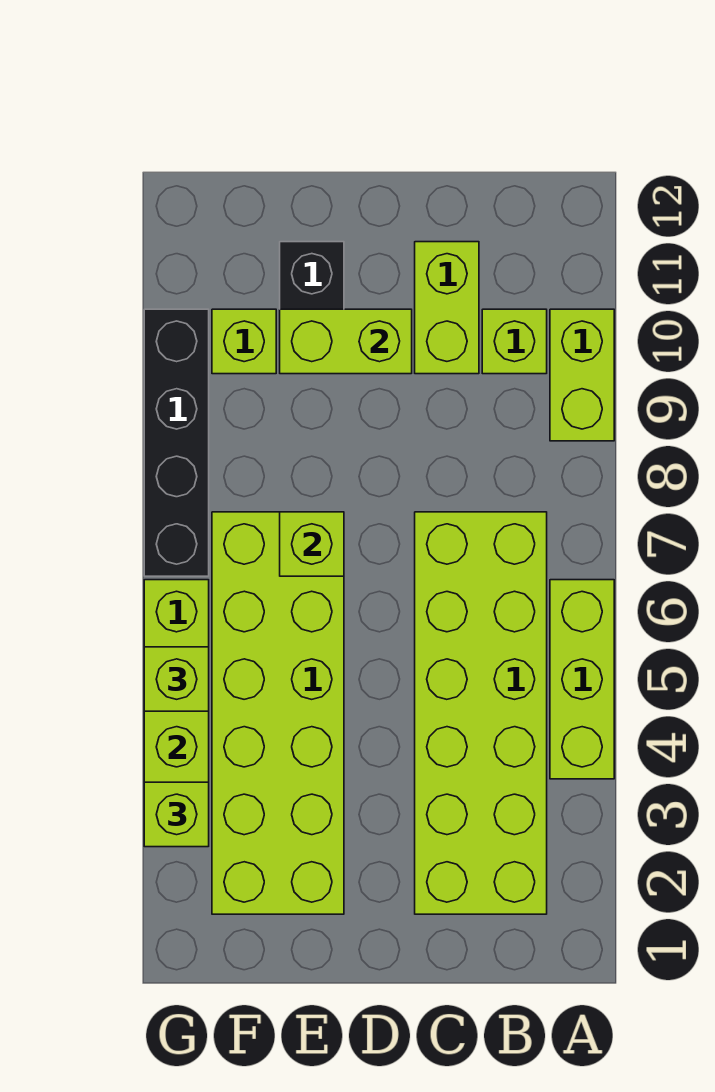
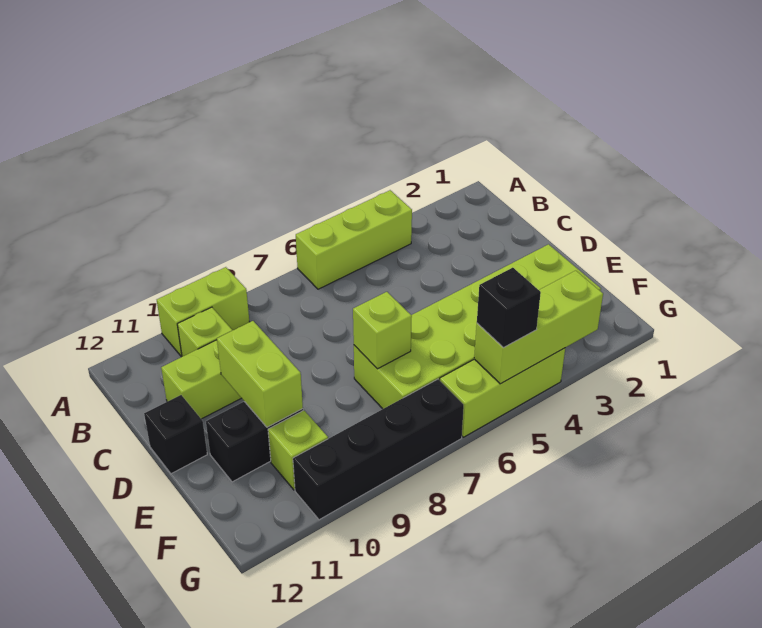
lime 2x6 brick [415,512,547,914] -> none
none -> black 1x1 brick [144,395,207,474]
lime 1x1 brick [144,782,209,847] -> none
lime 1x1 brick [144,647,209,711] -> black 1x1 brick [477,268,541,348]

